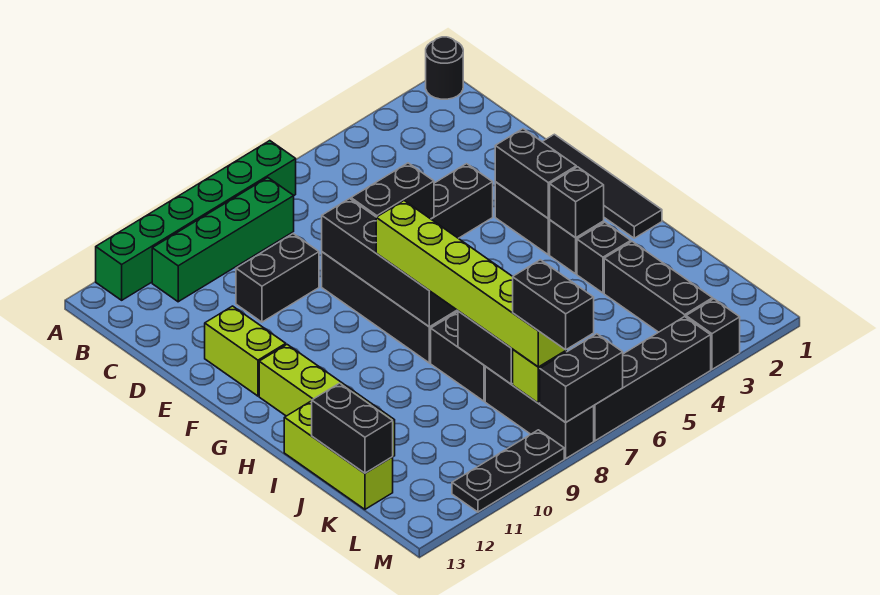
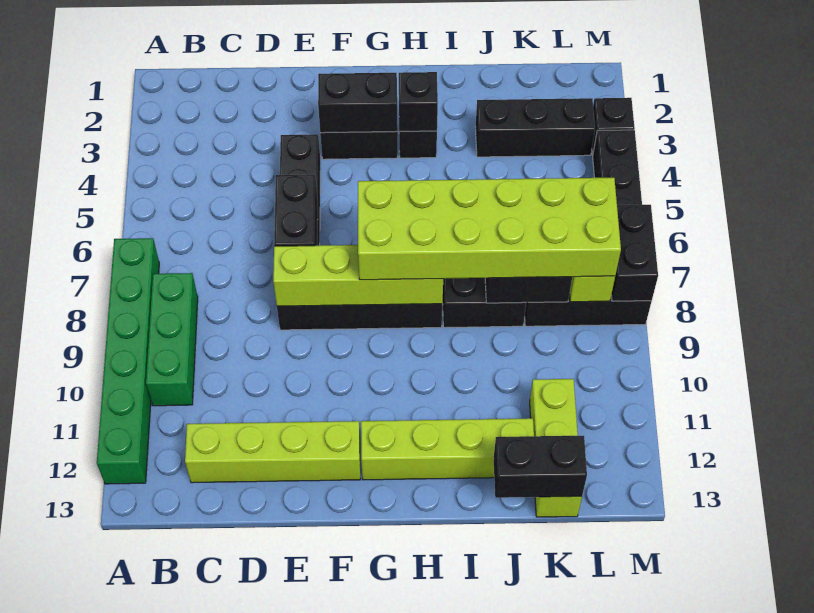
black 1x1 round brick [426,37,463,99] -> none
green 1x4 brick [152,178,294,302] -> green 1x3 brick [146,273,198,406]
black 1x2 brick [236,234,319,322] -> none
black 1x4 tile [542,134,662,238] -> none
black 1x4 brick [322,199,457,327] -> lime 1x4 brick [273,245,443,306]
lime 1x2 brick [205,306,286,396] -> lime 1x4 brick [185,421,360,483]
lime 1x6 brick [376,201,566,367] -> lime 2x6 brick [358,178,621,280]
black 1x1 brick [577,222,631,293] -> none
lime 1x3 brick [284,401,393,509] -> lime 1x3 brick turned to [530,379,582,517]
black 1x2 brick [513,260,594,350] -> none
black 1x3 plate [452,430,564,512] -> none

